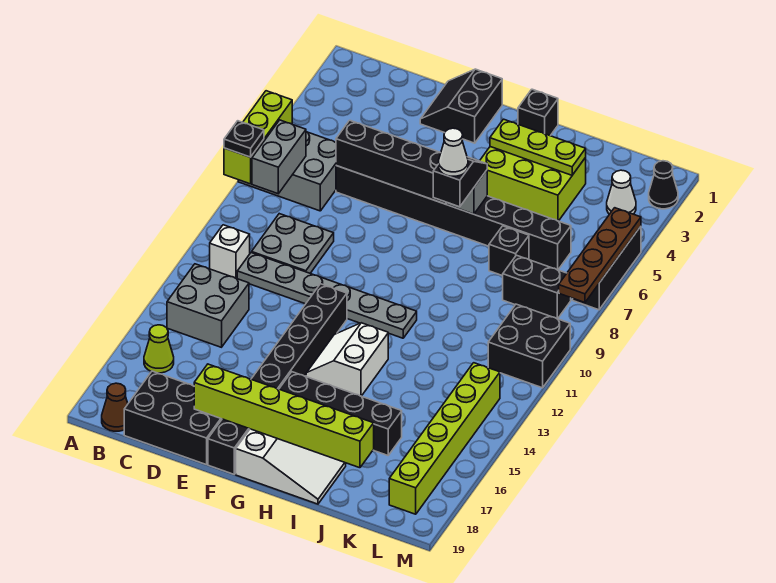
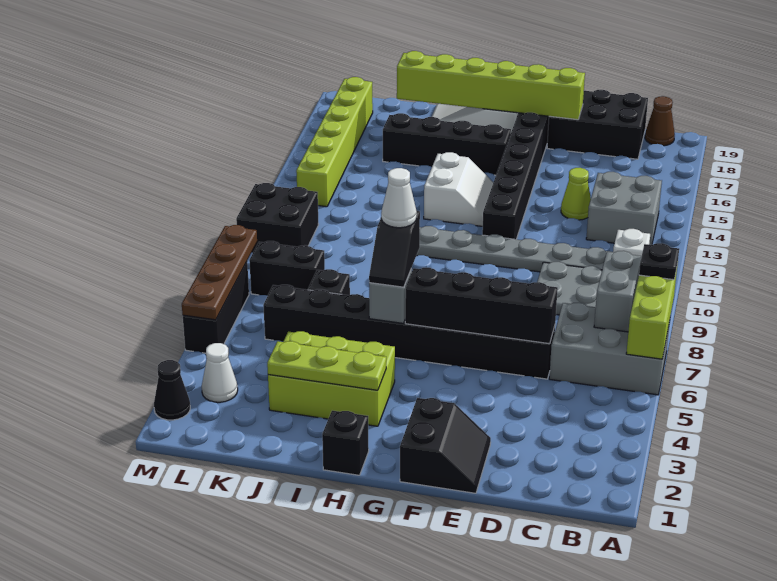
lime 1x1 cone [144,325,174,373] -> lime 1x1 cone moved to [561,168,591,220]

